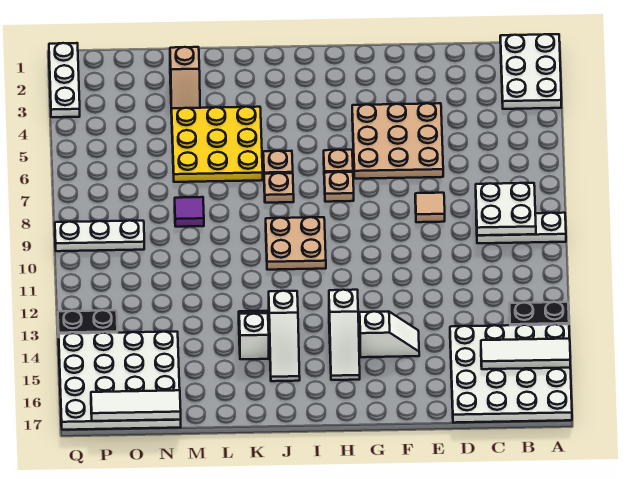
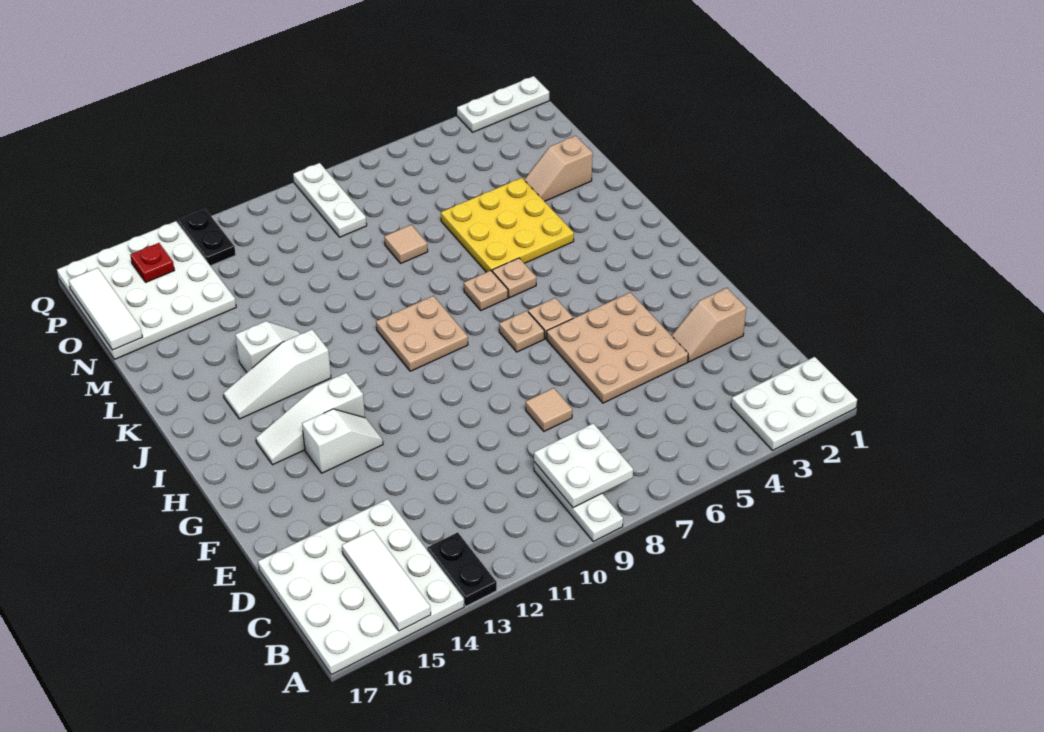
none -> tan 1x2 slope [671,288,746,362]
white 1x2 slope [360,311,419,357] -> white 1x2 slope turned to [302,409,383,473]
purple 1x1 tile [175,197,204,227] -> tan 1x1 tile [384,225,428,263]
none -> red 1x1 plate [130,243,175,282]

